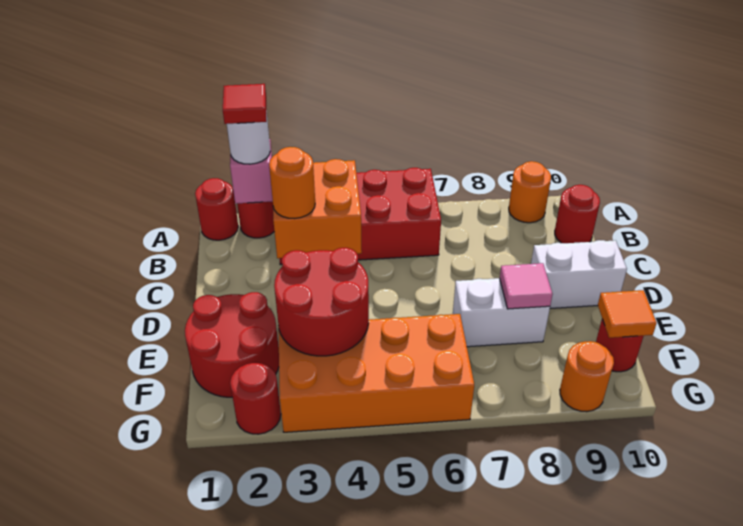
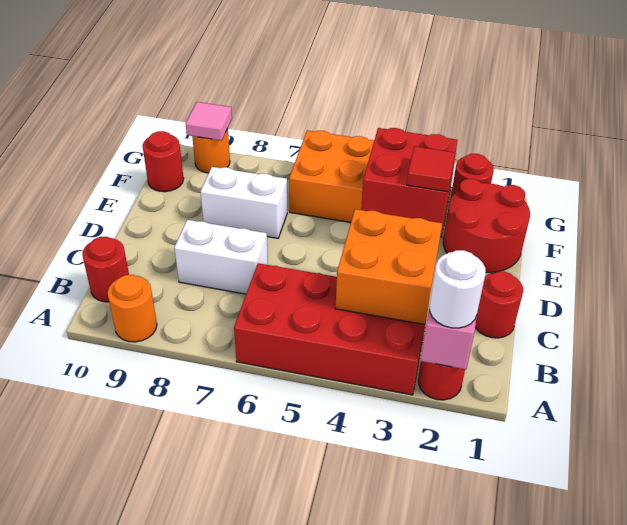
red 1x1 round brick [195,178,238,240] -> red 1x1 round brick moved to [475,271,523,338]
red 1x1 tile [223,84,267,124] -> red 1x1 tile moved to [407,146,455,192]
orange 1x1 round brick [269,147,315,219] -> none
white 1x2 brick [531,240,627,308] -> white 1x2 brick moved to [174,220,268,294]
red 2x2 round brick [274,248,369,356] -> red 2x2 brick [361,128,458,230]
pink 1x1 tile [500,263,553,309] -> pink 1x1 tile moved to [186,102,232,140]
orange 1x1 tile [598,290,657,338] -> none

